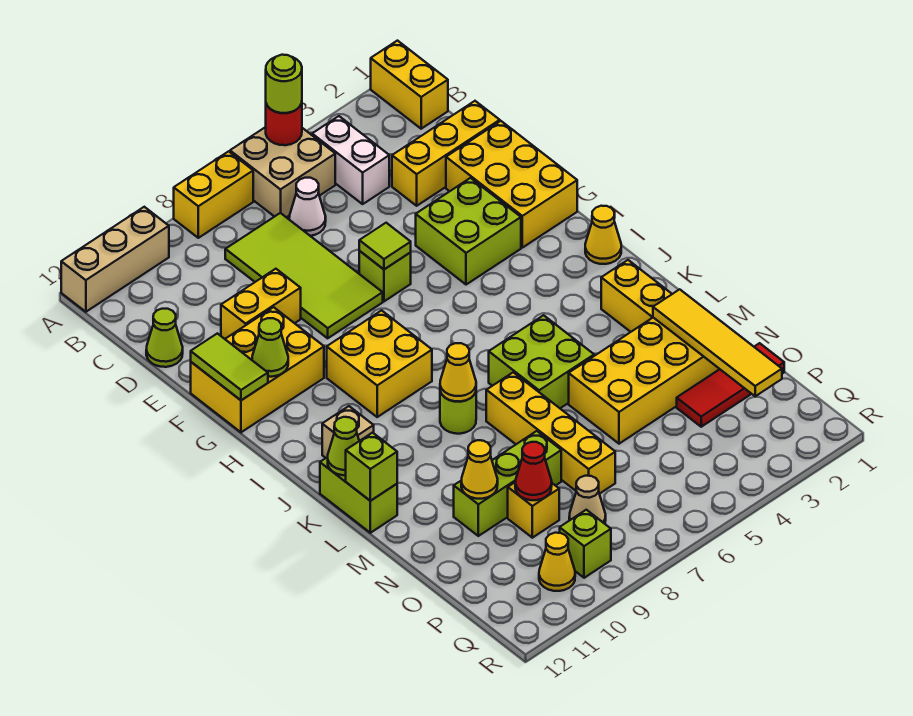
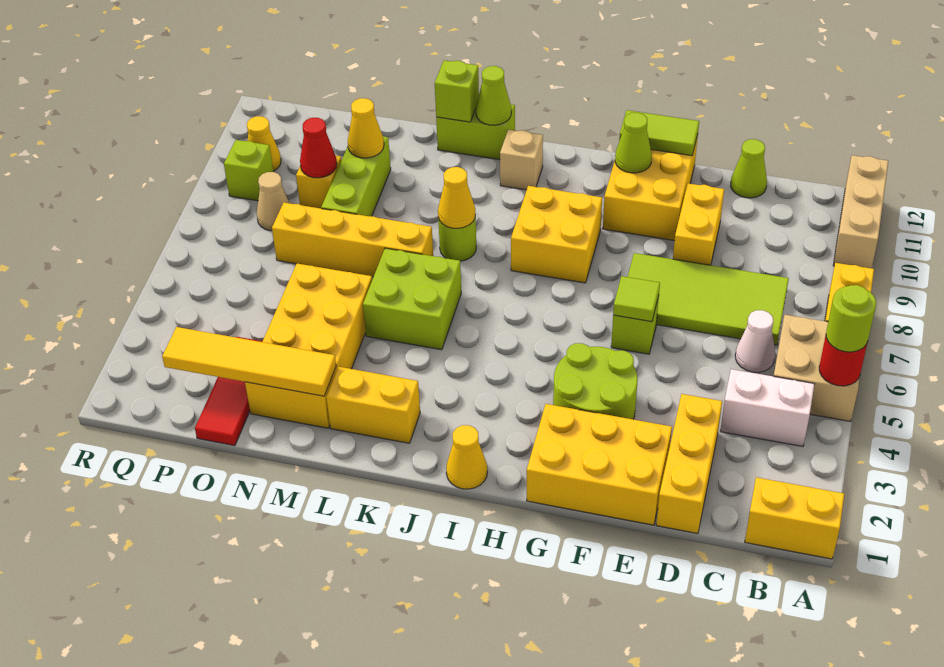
lime 2x2 brick [416,178,521,285] -> lime 2x2 round brick [553,343,638,419]

